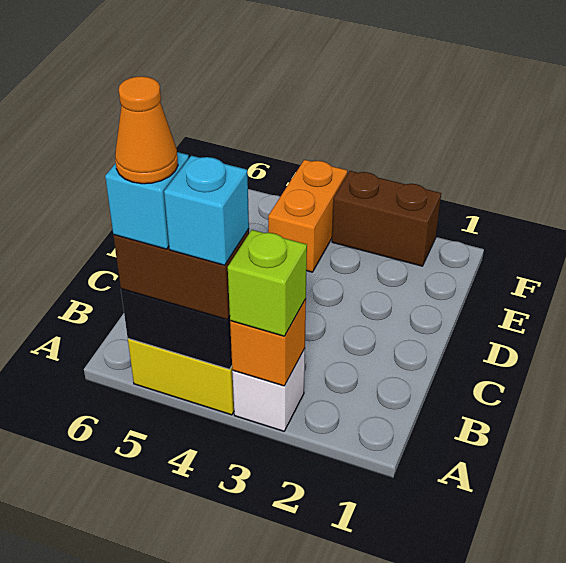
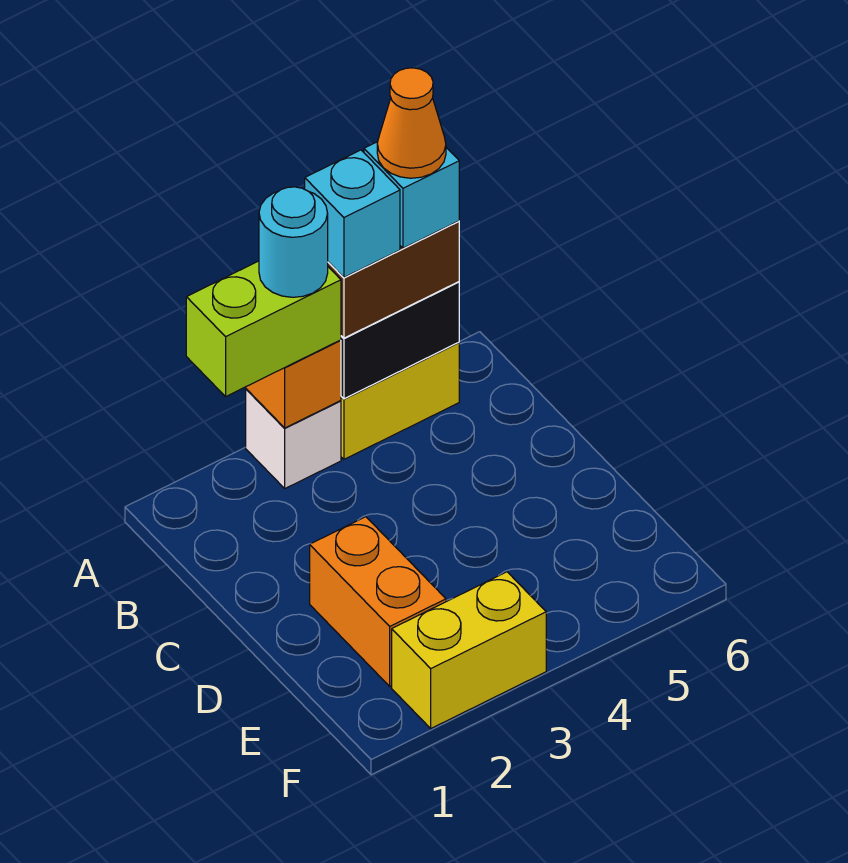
lime 1x1 brick [228,230,307,336] -> lime 1x2 brick [186,261,341,396]
none -> cyan 1x1 round brick [259,187,328,297]
orange 1x2 brick [268,160,347,272] -> orange 1x2 brick moved to [310,517,446,686]
brown 1x2 brick [332,171,441,266] -> yellow 1x2 brick [392,572,546,728]

